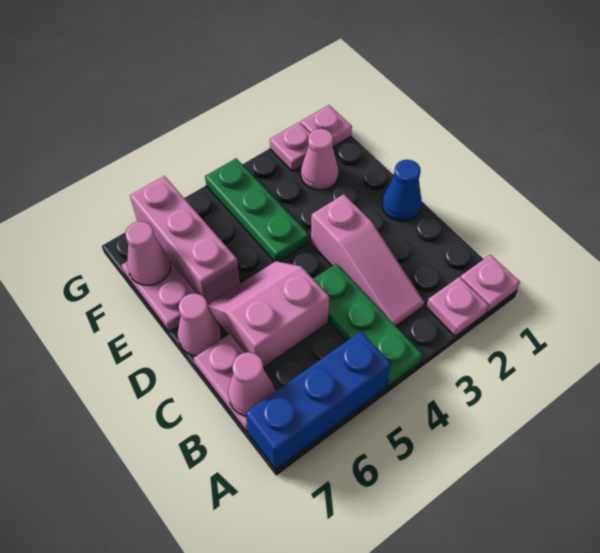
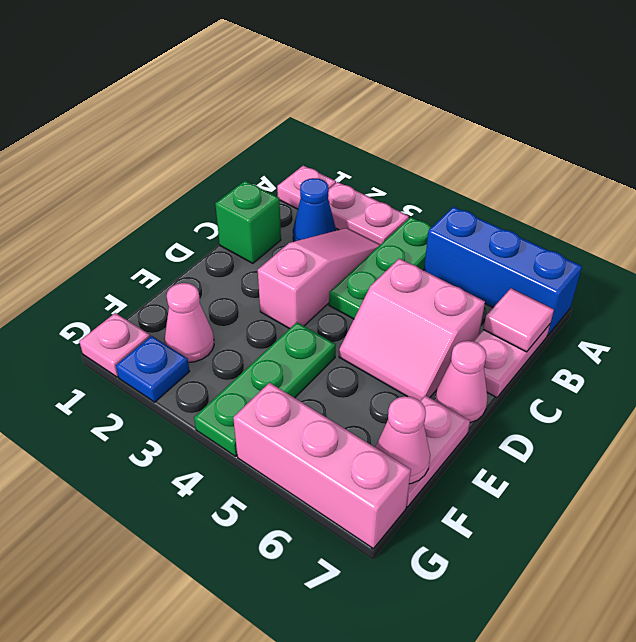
pink 1x1 plate [426,277,489,336] -> pink 1x2 plate [328,182,409,245]
pink 1x1 cone [228,352,274,416] -> pink 1x1 tile [483,288,554,352]
none -> green 1x1 brick [215,181,281,263]
blue 1x1 cone [382,160,421,221] -> blue 1x1 cone moved to [293,178,336,242]
pink 1x3 brick [130,176,240,305] -> pink 1x3 brick turned to [233,383,411,549]
pink 1x1 plate [270,122,310,171] -> blue 1x1 plate [116,336,190,402]

